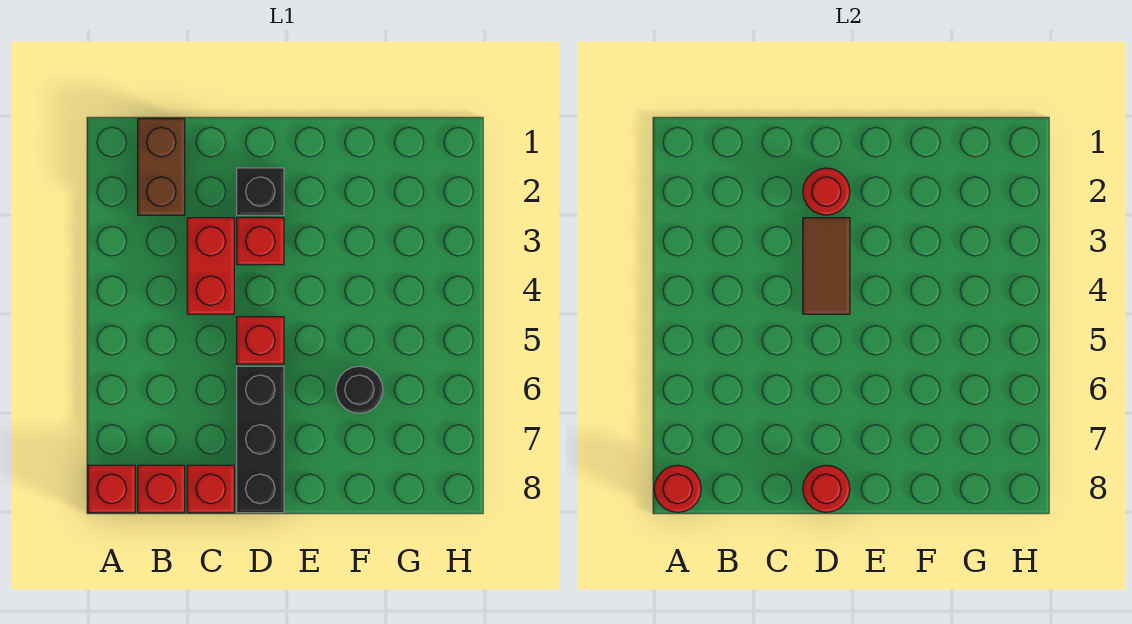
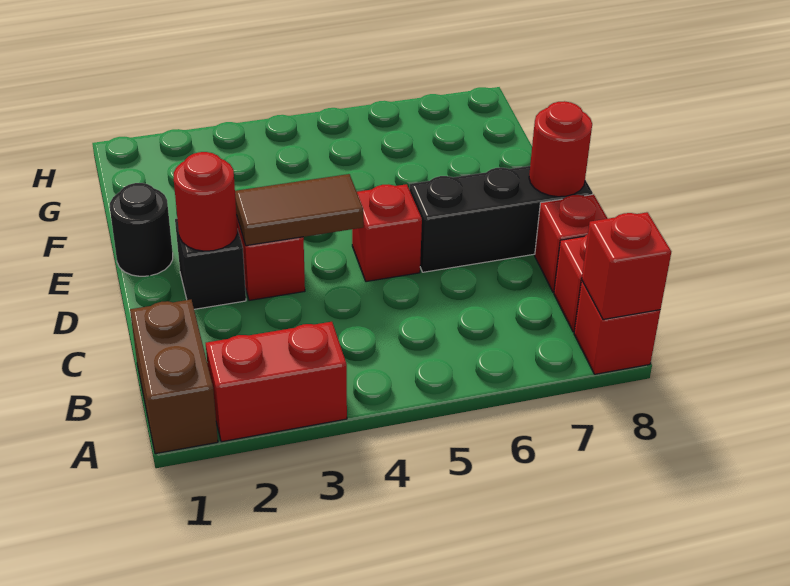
red 1x1 round brick [654,465,701,512] -> red 1x1 brick [582,212,671,319]
brown 1x2 brick [138,119,185,215] -> brown 1x2 brick turned to [130,300,218,454]
red 1x2 brick [187,218,234,314] -> red 1x2 brick moved to [206,322,347,442]
black 1x1 round brick [336,366,383,413] -> black 1x1 round brick moved to [110,183,173,276]

